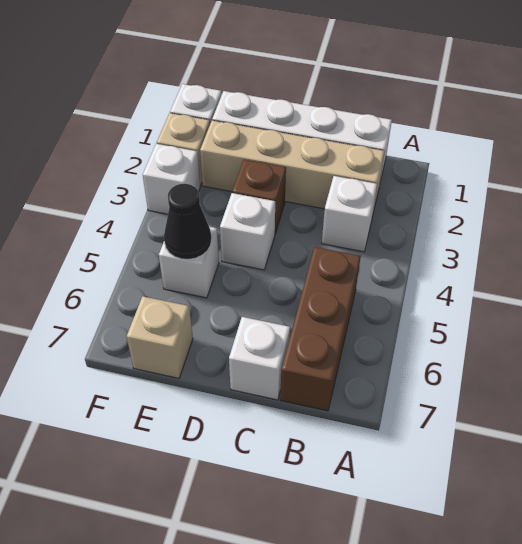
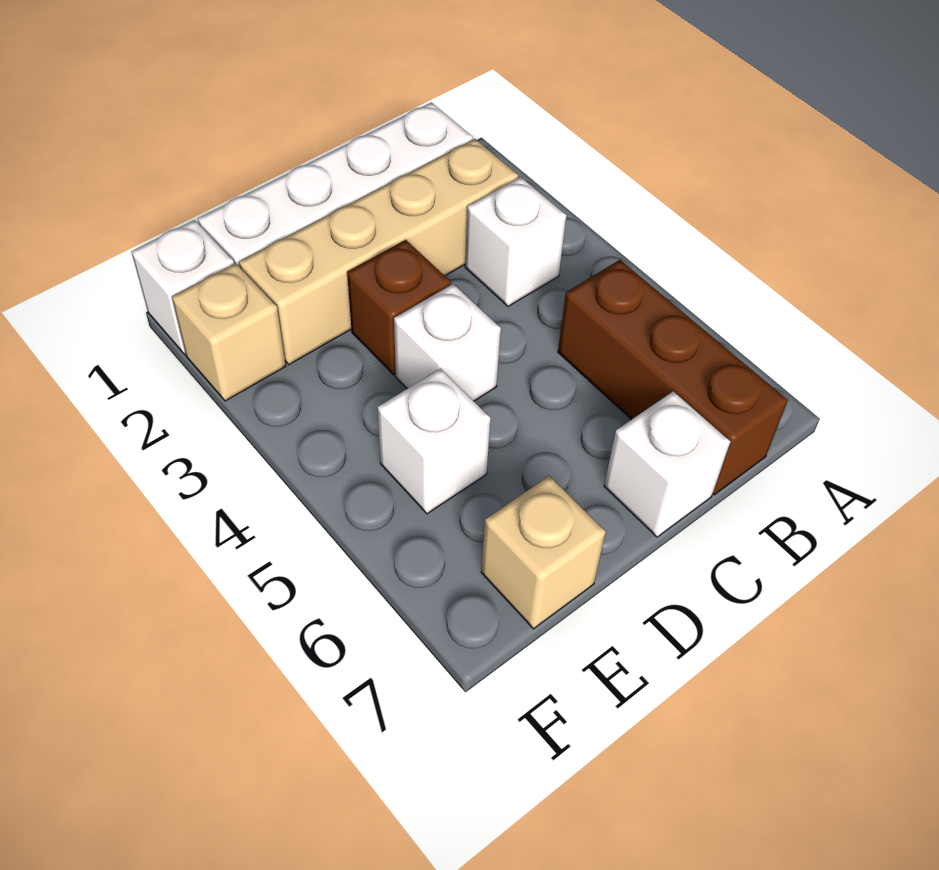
black 1x1 cone [164,184,211,259] -> none
white 1x1 brick [143,144,200,214] -> none

